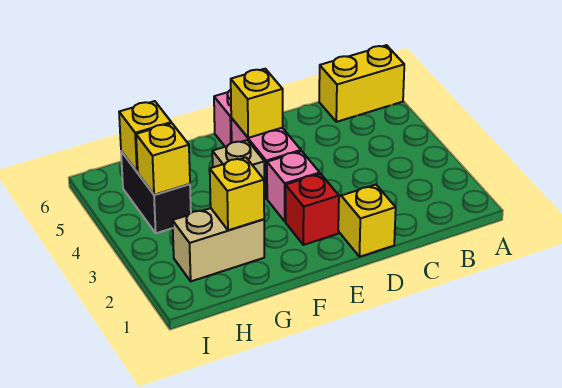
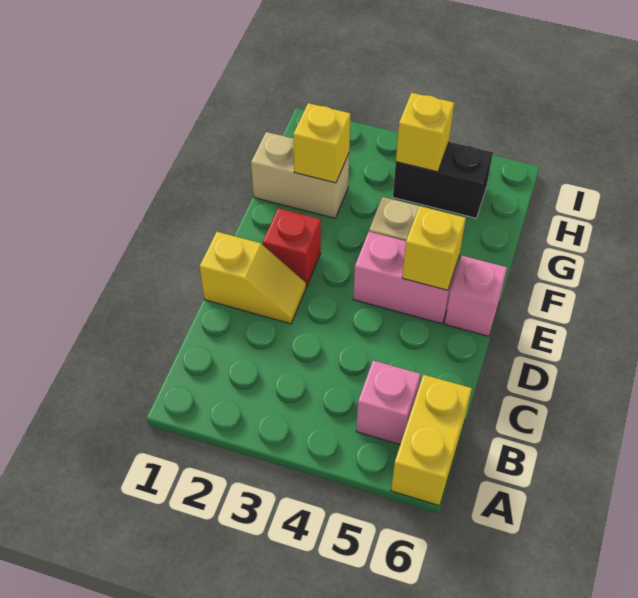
pink 1x1 brick [267,151,320,221] -> pink 1x1 brick moved to [356,361,421,444]
tan 1x2 brick [172,208,264,281] -> tan 1x2 brick turned to [251,132,349,218]
yellow 1x1 brick [119,101,171,172] -> none

